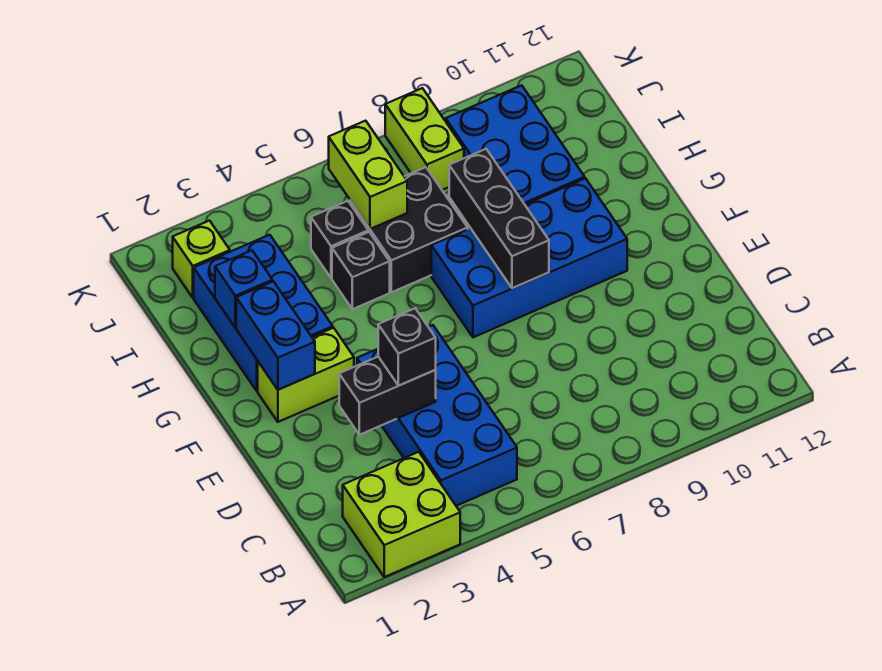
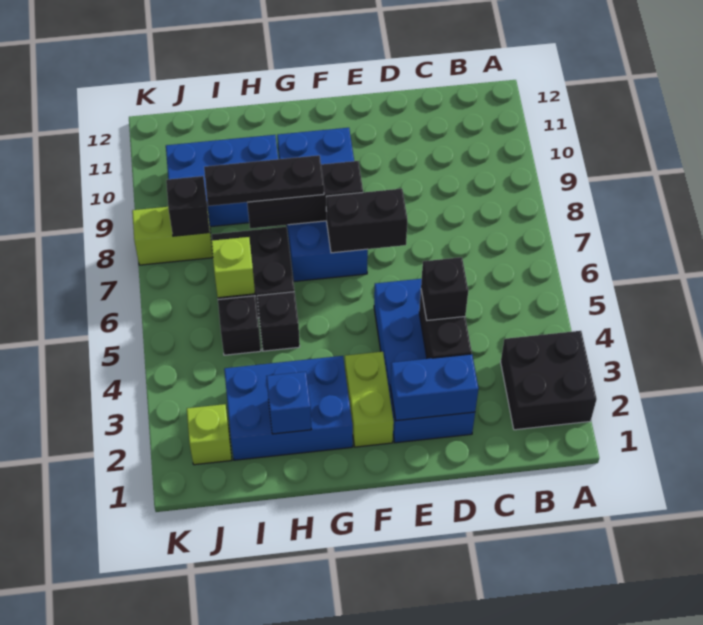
lime 2x2 brick [343,452,460,577] -> black 2x2 brick [501,331,597,430]
blue 2x4 brick [357,325,517,506] -> blue 2x4 brick turned to [374,279,475,443]
none -> black 1x2 brick [326,189,407,253]
blue 1x2 brick [236,281,315,390] -> blue 1x2 brick moved to [390,354,478,421]
none -> black 1x3 plate [204,155,324,206]
lime 1x2 brick [329,121,407,229] -> lime 1x1 brick [211,237,255,298]
none -> black 1x1 brick [166,176,210,236]

